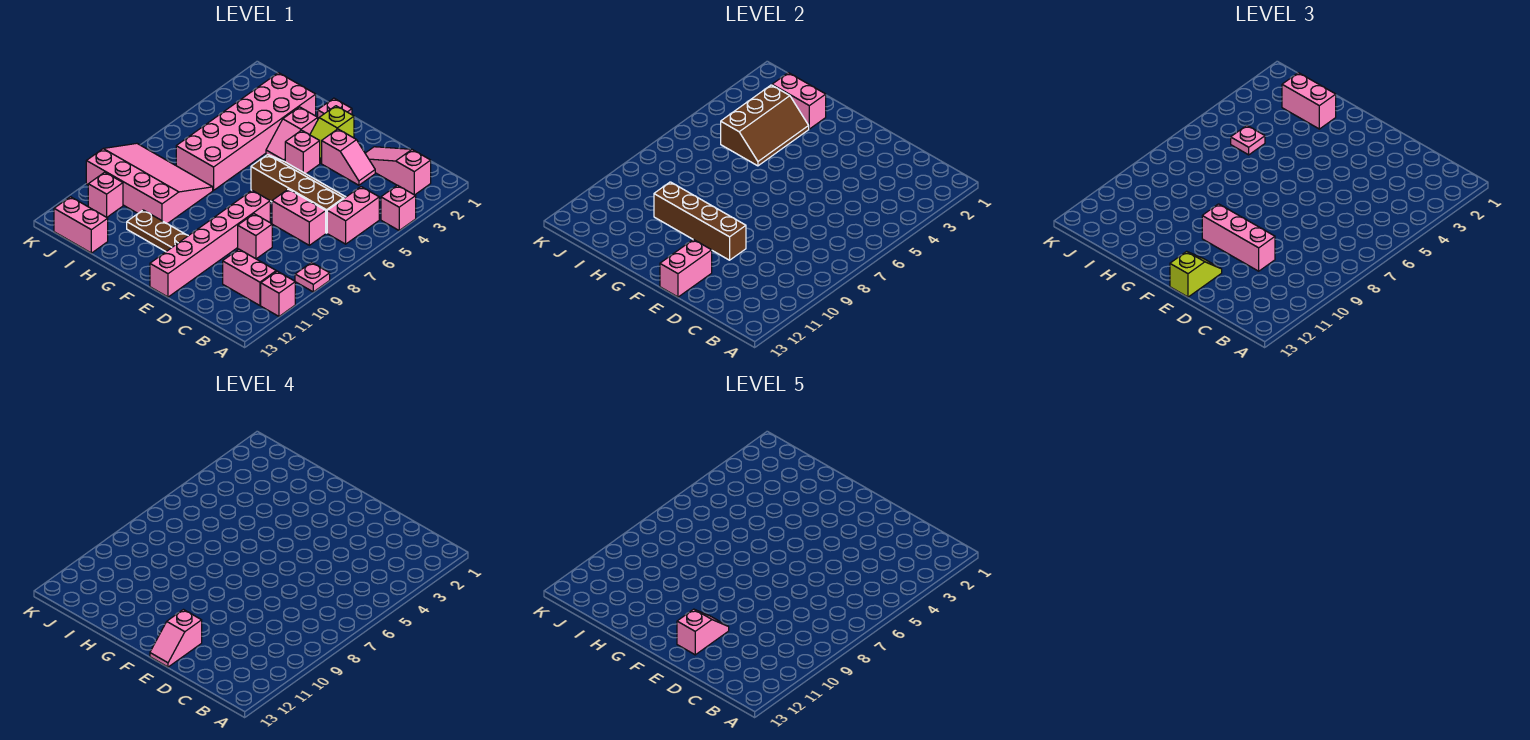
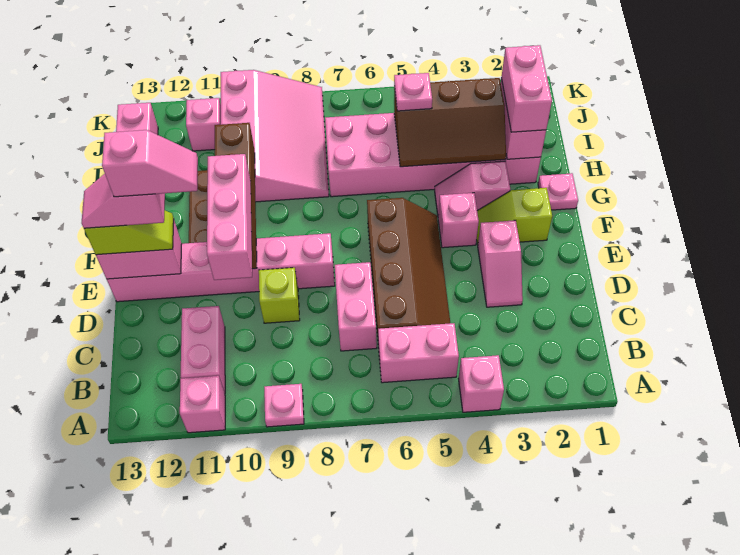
pink 1x3 slope [365,147,431,195] -> none
pink 1x1 brick [238,214,272,259] -> lime 1x1 brick [259,268,300,323]

